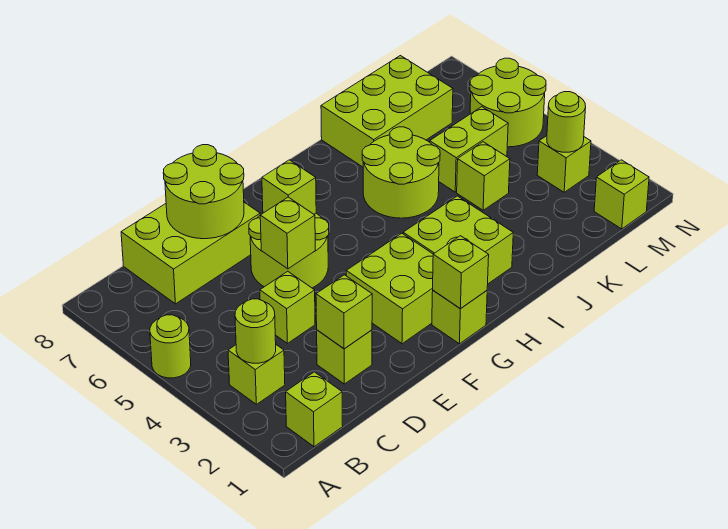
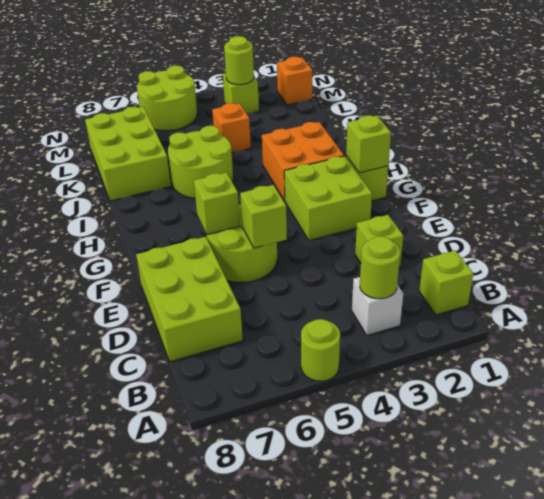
lime 1x1 brick [228,345,285,404] -> white 1x1 brick [352,277,403,335]
lime 1x1 brick [316,275,372,349] -> none
lime 1x1 brick [260,271,315,343] -> none
lime 2x2 round brick [163,145,244,239] -> none
lime 2x2 brick [403,196,513,284] -> orange 2x2 brick [262,122,344,201]
lime 1x1 brick [457,142,510,210] -> orange 1x1 brick [212,103,251,153]
lime 1x2 brick [430,107,508,192] -> none
lime 1x1 brick [594,160,649,229] -> orange 1x1 brick [277,57,312,105]

